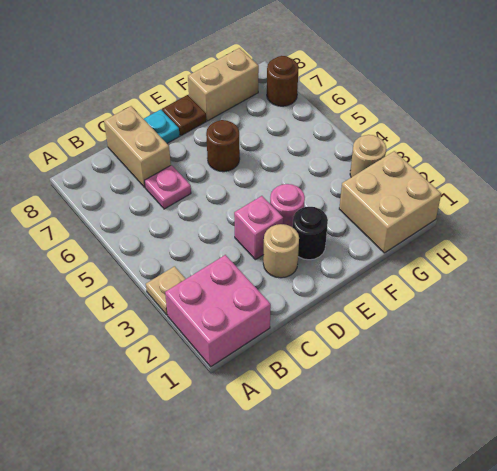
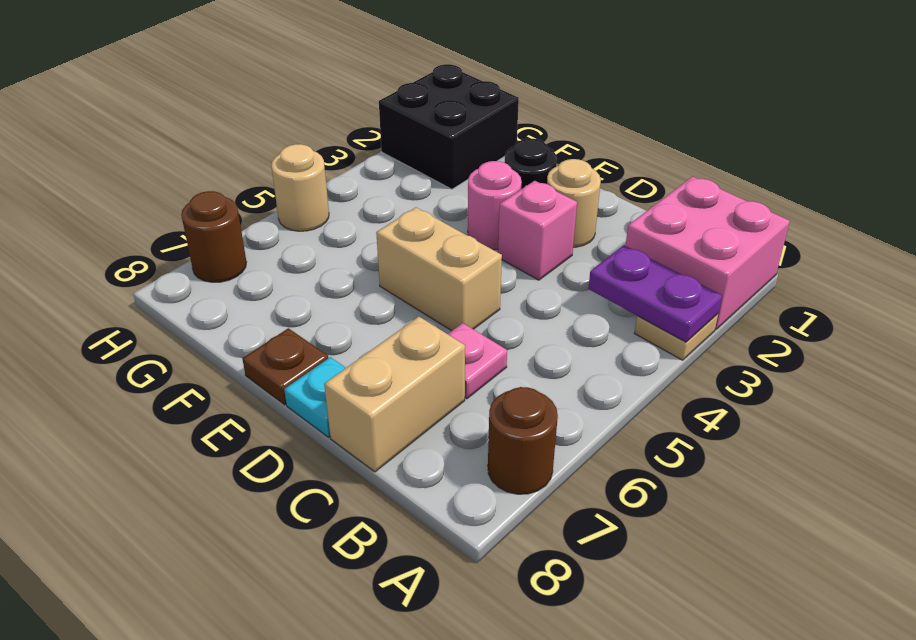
none -> purple 1x2 plate [588,245,722,342]
brown 1x1 round brick [206,120,240,172] -> brown 1x1 round brick moved to [488,387,558,494]
tan 1x2 brick [188,48,259,121] -> tan 1x2 brick moved to [376,207,502,331]
tan 2x2 brick [339,151,441,253] -> black 2x2 brick [379,64,519,189]
tan 1x1 round brick [350,135,386,177] -> tan 1x1 round brick moved to [271,144,329,231]

